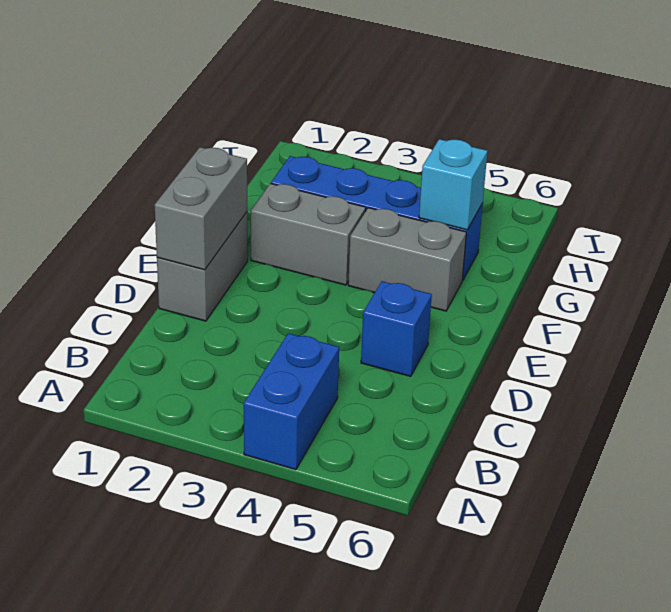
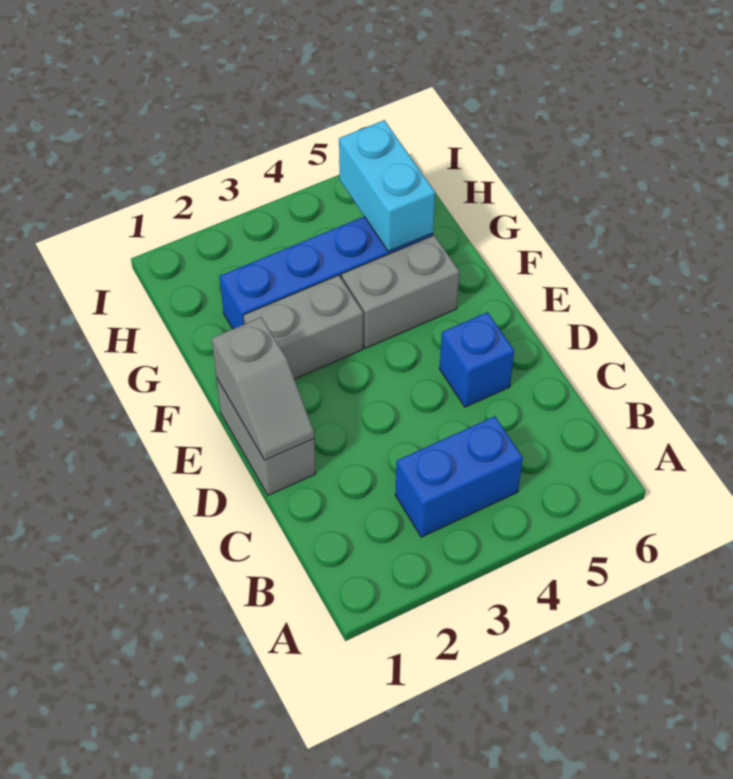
blue 1x2 brick [244,333,339,470] -> blue 1x2 brick turned to [395,416,523,537]
grey 1x2 brick [155,147,247,270] -> grey 1x2 slope [212,317,314,460]
cyan 1x1 brick [419,139,487,230] -> cyan 1x2 brick [339,120,435,251]

